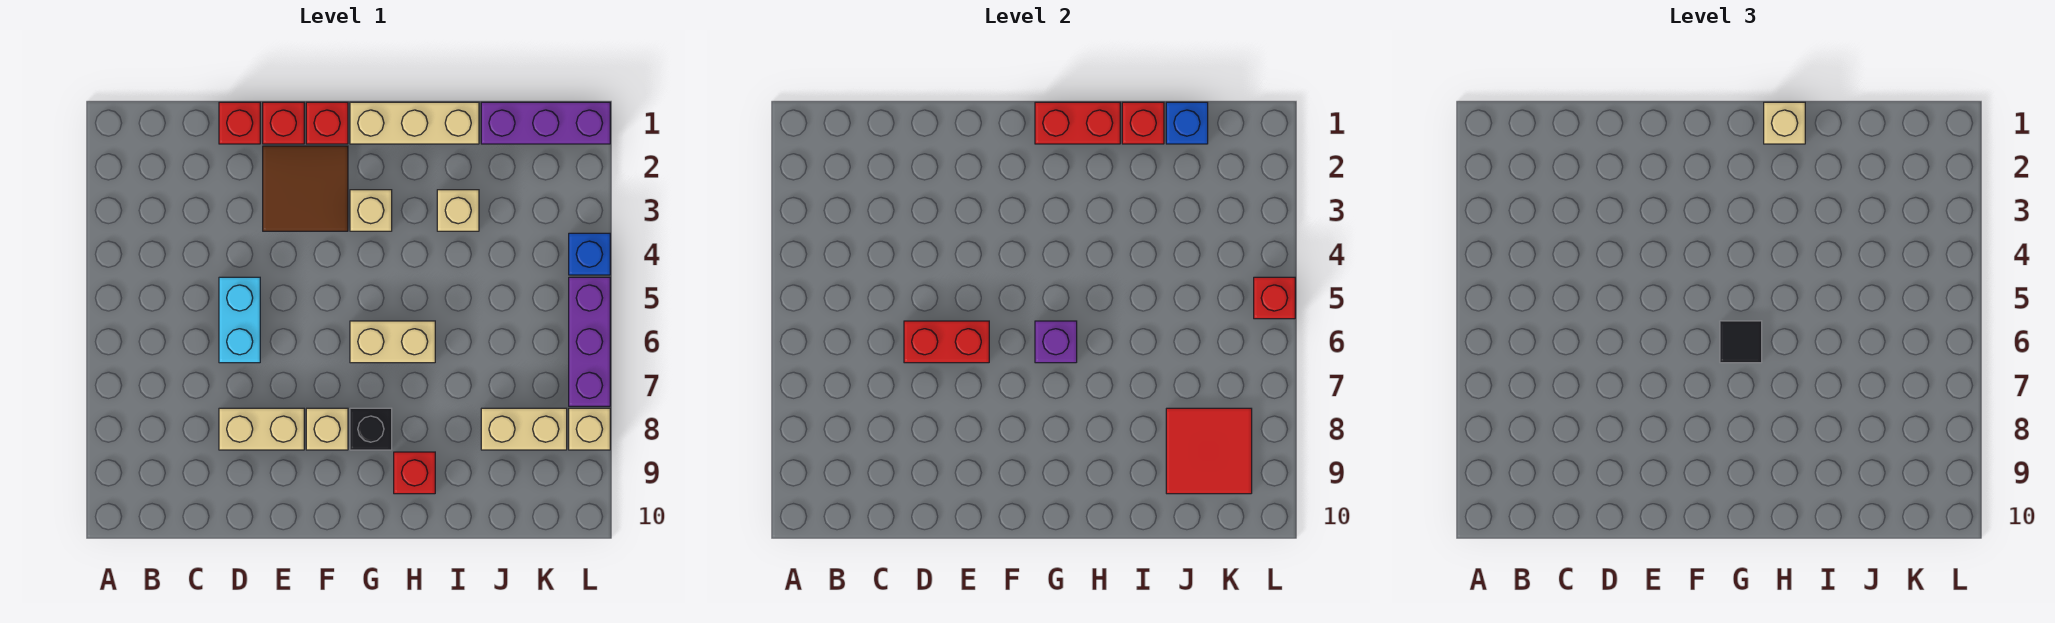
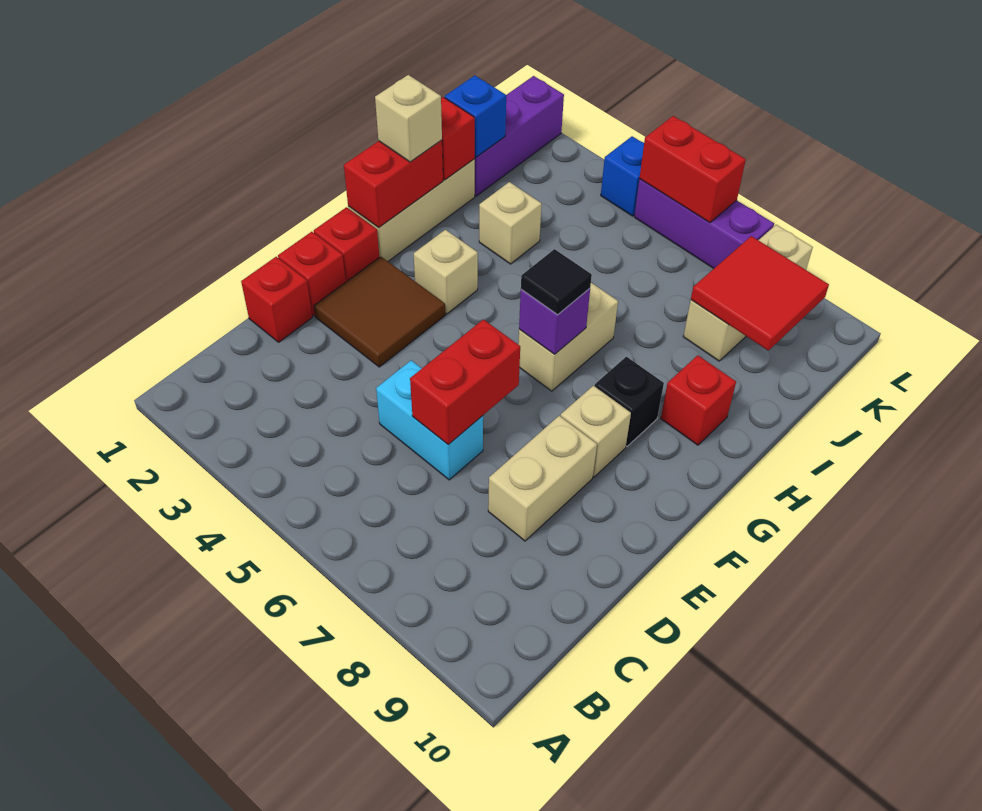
red 1x1 brick [1254,277,1295,319] -> red 1x2 brick [639,116,746,222]

